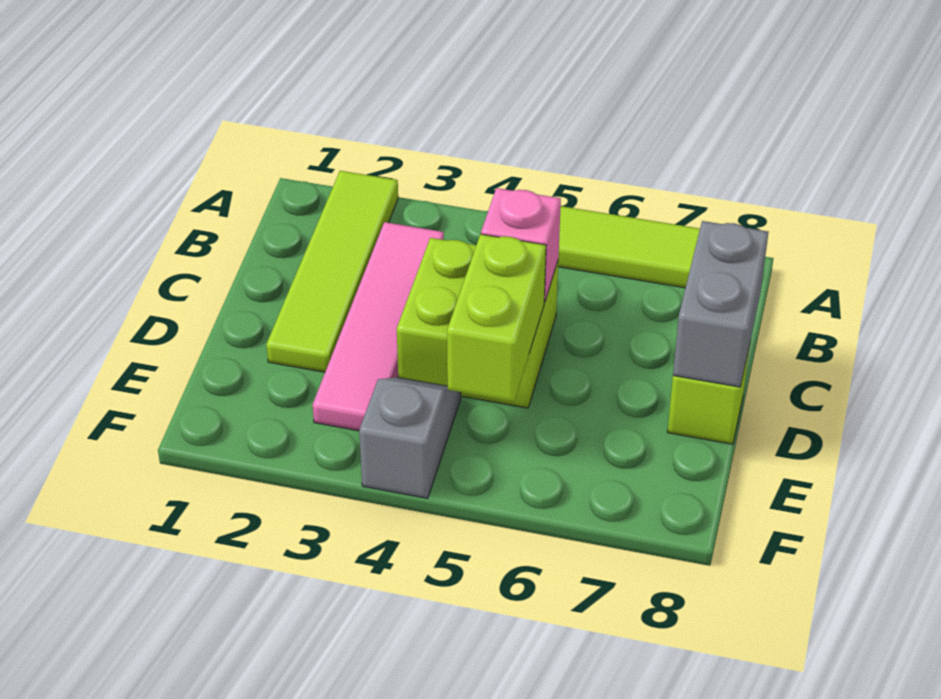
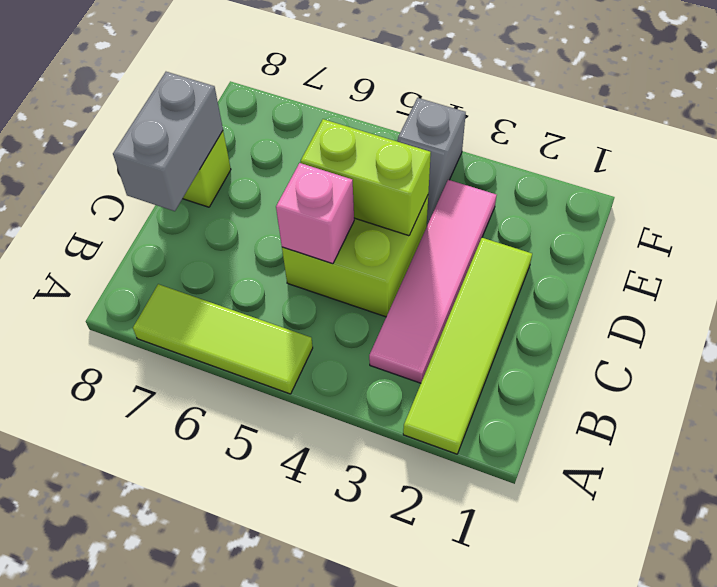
lime 1x2 brick [447,234,546,401] -> lime 1x2 brick turned to [301,119,431,236]

